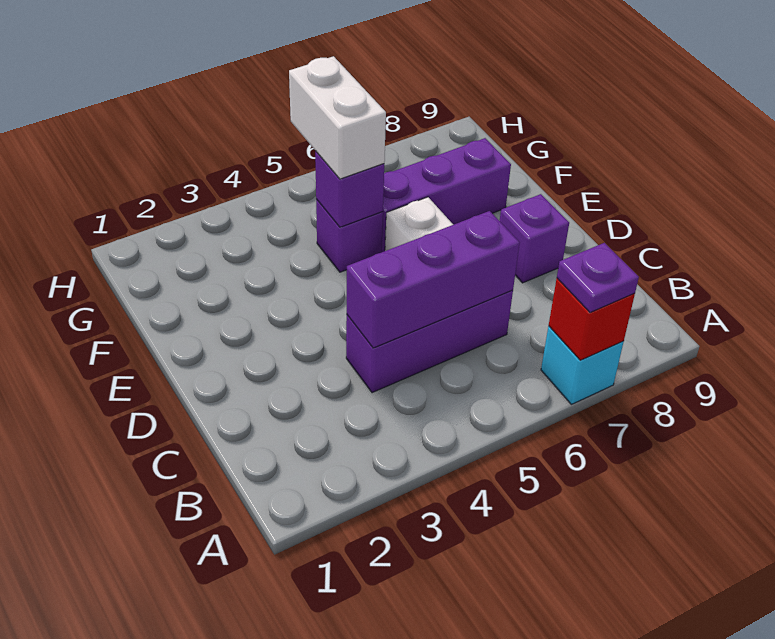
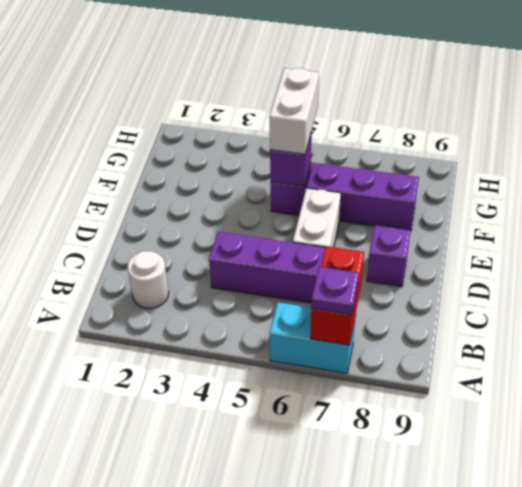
cyan 1x1 brick [541,326,624,404] -> cyan 1x2 brick [270,302,356,373]
red 1x1 brick [549,278,635,360] -> red 1x2 brick [310,246,364,345]
none -> white 1x1 round brick [128,251,169,308]
purple 1x3 brick [347,211,519,348] -> none

